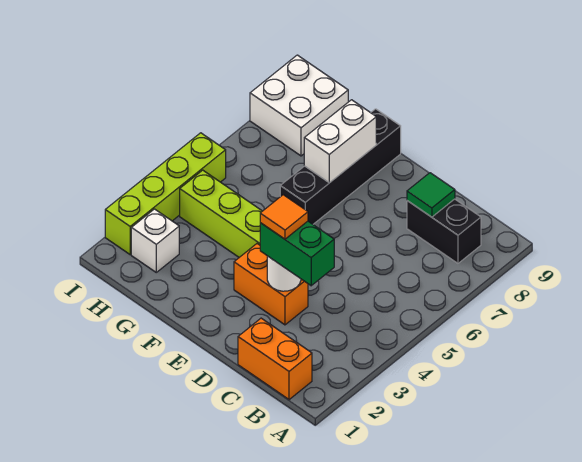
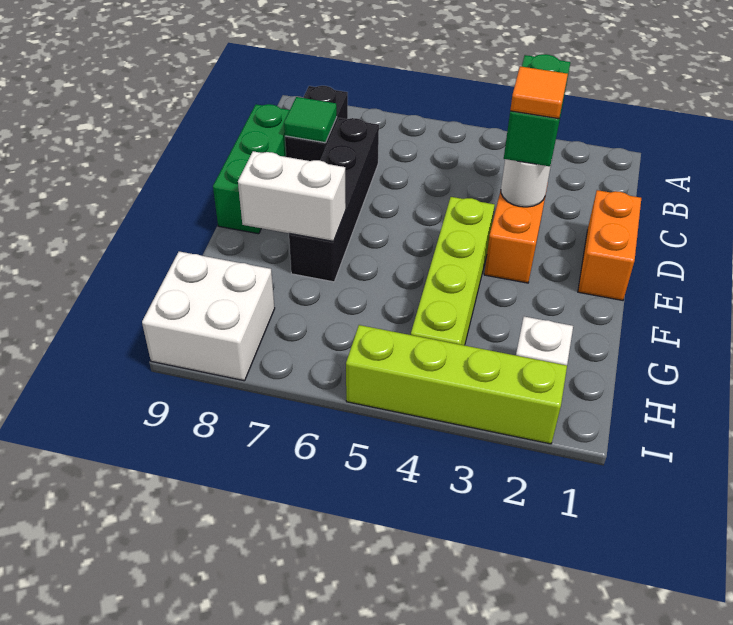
orange 1x2 brick [238,318,312,400] -> orange 1x2 brick moved to [578,190,641,300]
none -> green 1x3 brick [213,104,290,234]
black 1x4 brick [280,109,401,224] -> black 1x4 brick turned to [289,118,379,282]

